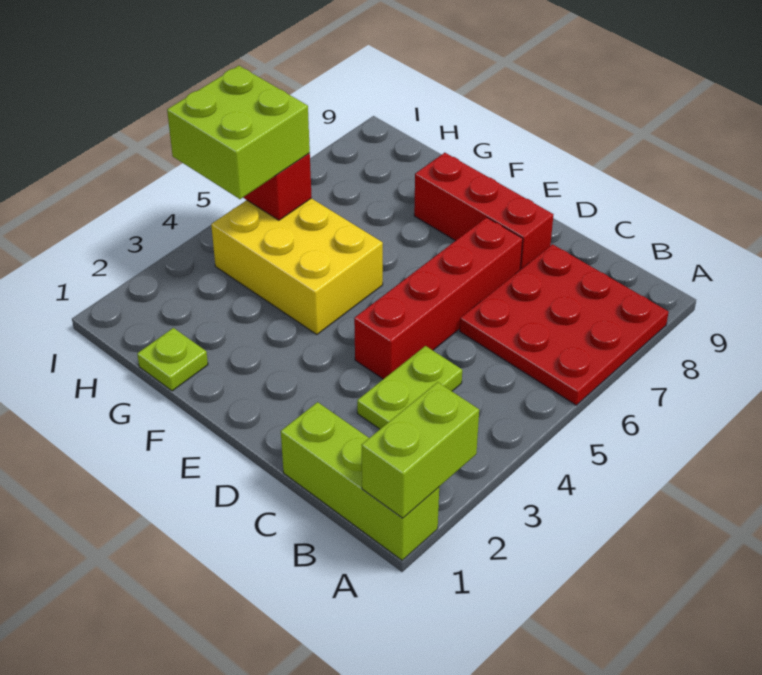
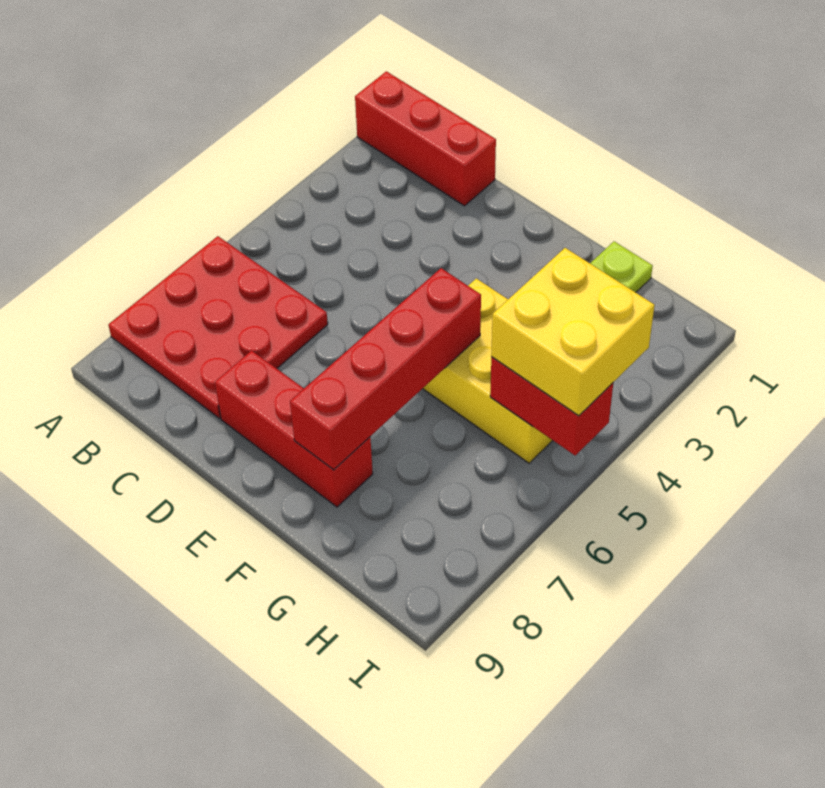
lime 1x3 brick [281,402,439,560] -> red 1x3 brick [355,71,496,206]
lime 1x2 brick [362,382,479,518] -> none
lime 1x2 plate [357,346,462,429] -> none
red 1x4 brick [354,217,523,379] -> red 1x4 brick moved to [290,268,481,470]
lime 2x2 brick [167,66,310,199] -> yellow 2x2 brick [491,248,655,416]

